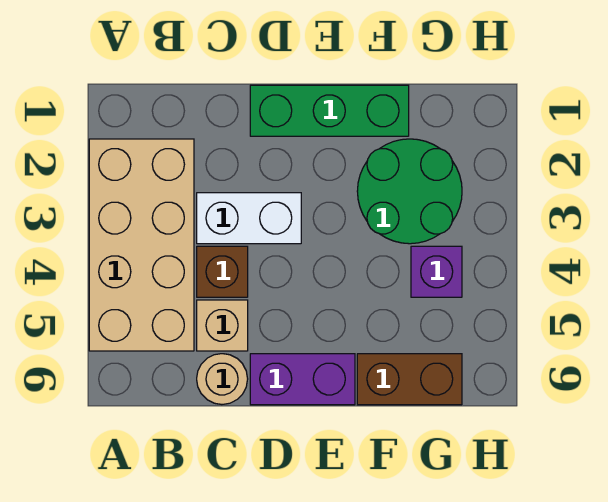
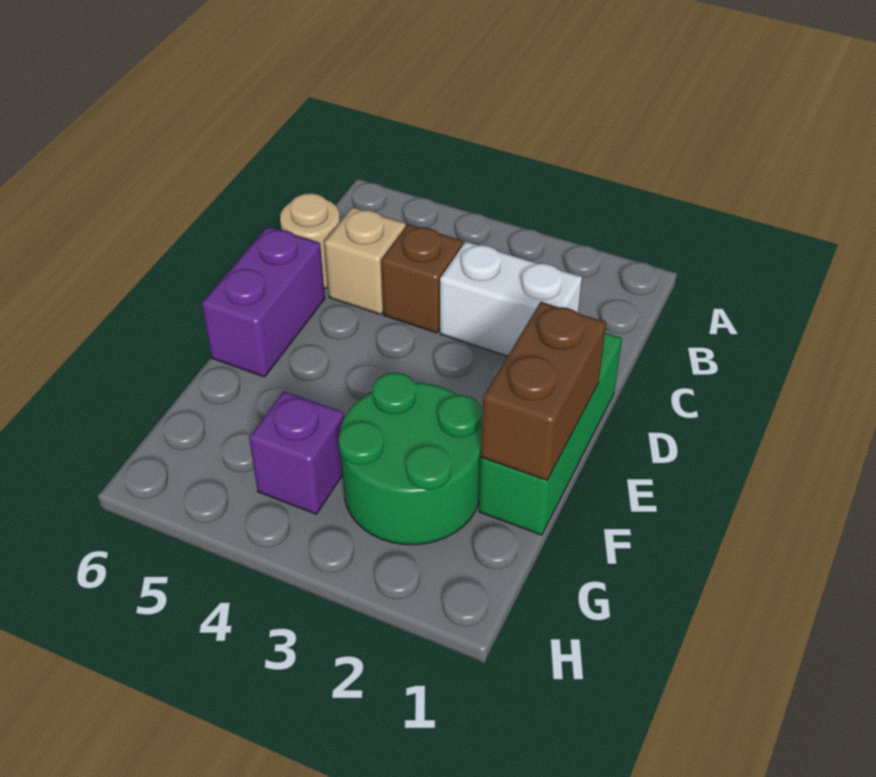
tan 2x4 brick [89,139,194,351] -> none
white 1x2 brick [197,193,301,244] -> white 1x2 brick turned to [440,242,582,356]
brown 1x2 brick [357,354,462,405] -> brown 1x2 brick moved to [481,302,606,480]

